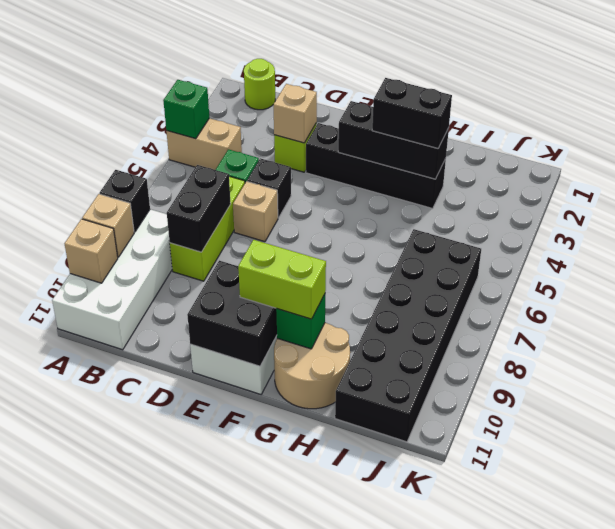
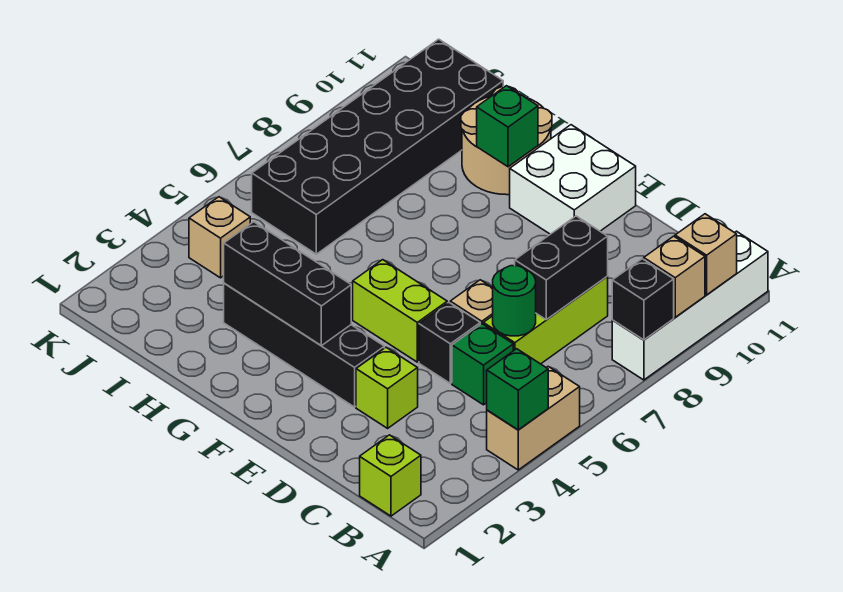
tan 1x2 brick [166,118,242,170] -> tan 1x2 brick turned to [487,367,580,470]
white 2x4 brick [52,209,172,350] -> white 1x4 brick [612,231,768,380]
lime 1x1 round brick [244,59,275,110] -> lime 1x1 brick [360,435,421,516]
none -> green 1x1 round brick [492,266,536,336]
tan 1x1 brick [273,84,317,143] -> tan 1x1 brick moved to [189,197,250,278]
black 2x2 brick [187,261,277,366] -> none
lime 1x2 brick [238,240,326,319] -> lime 1x2 brick moved to [353,260,447,362]
black 1x2 brick [372,78,452,149] -> none

